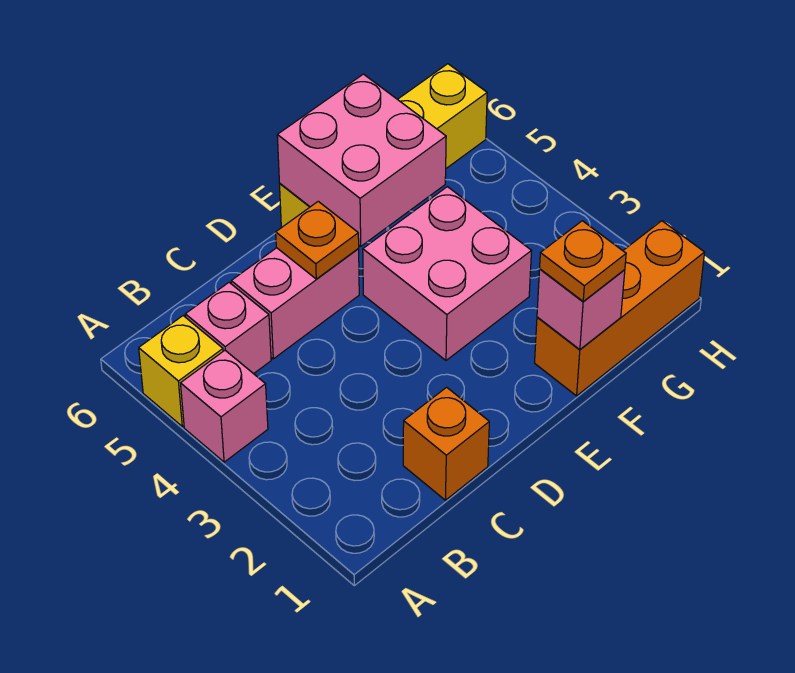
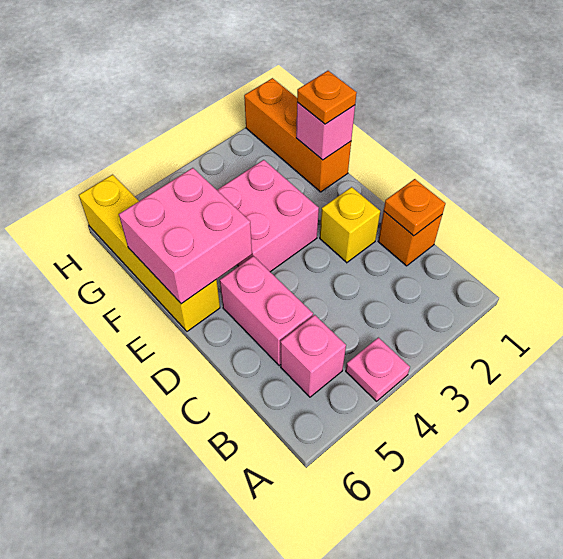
pink 1x1 brick [181,350,268,462] -> pink 1x1 plate [346,338,410,401]
yellow 1x1 brick [139,316,223,426] -> yellow 1x1 brick moved to [320,187,380,263]
orange 1x1 plate [276,201,359,279] -> orange 1x1 plate moved to [384,179,445,236]

